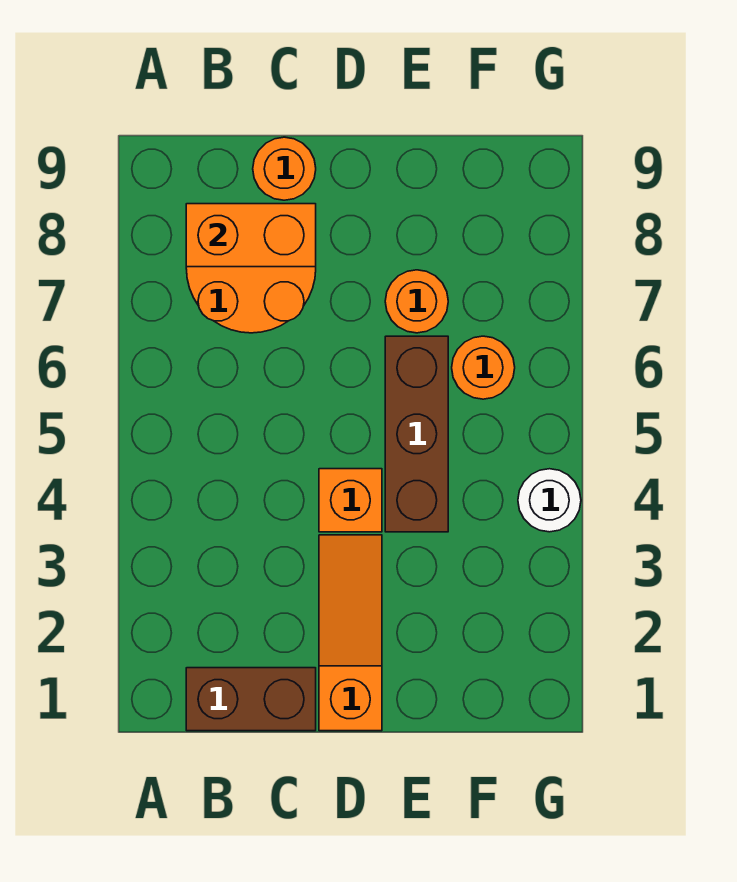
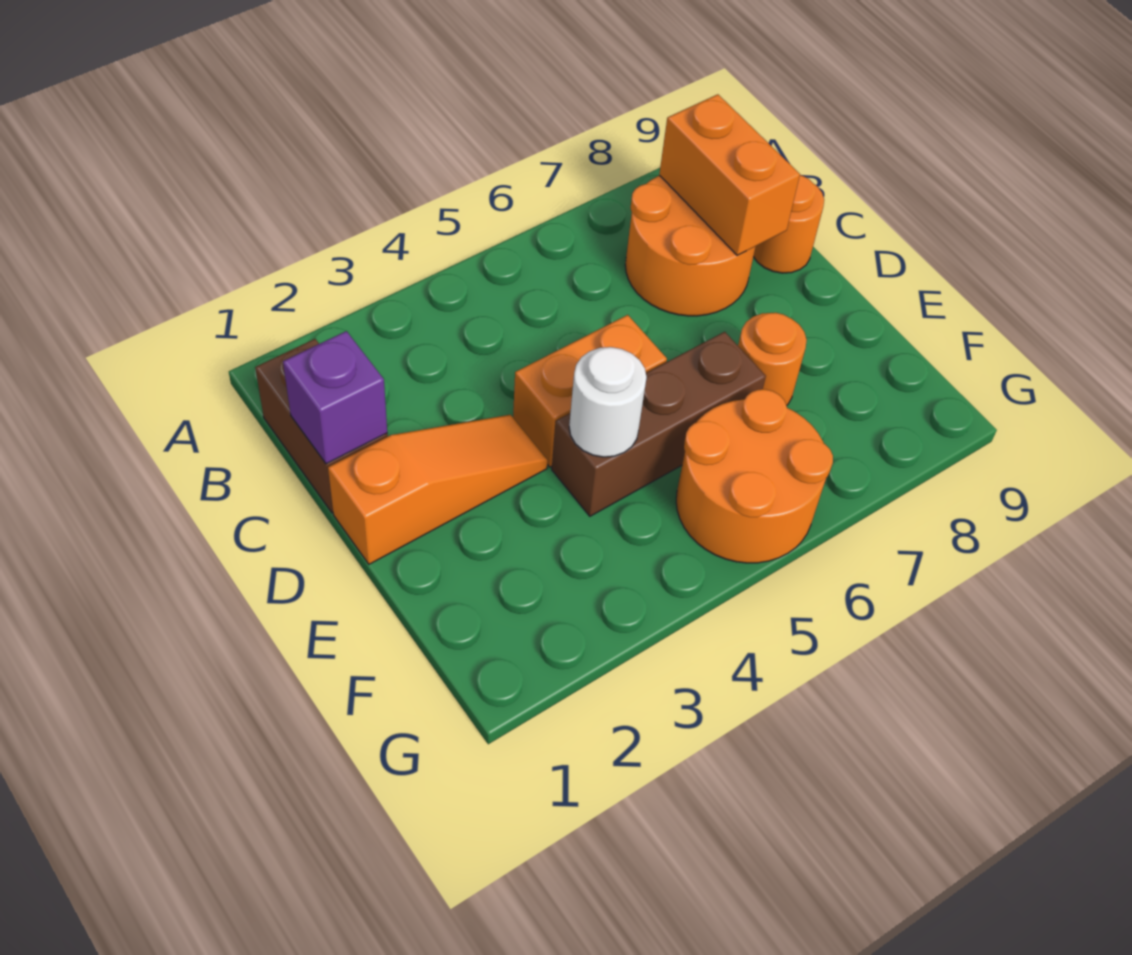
none -> purple 1x1 brick [283,331,387,464]
orange 1x1 brick [319,469,382,532] -> orange 1x2 brick [513,315,667,467]
orange 1x1 round brick [452,336,515,399] -> orange 2x2 round brick [676,389,833,563]
white 1x1 round brick [518,469,581,532] -> white 1x1 round brick moved to [569,347,647,457]

